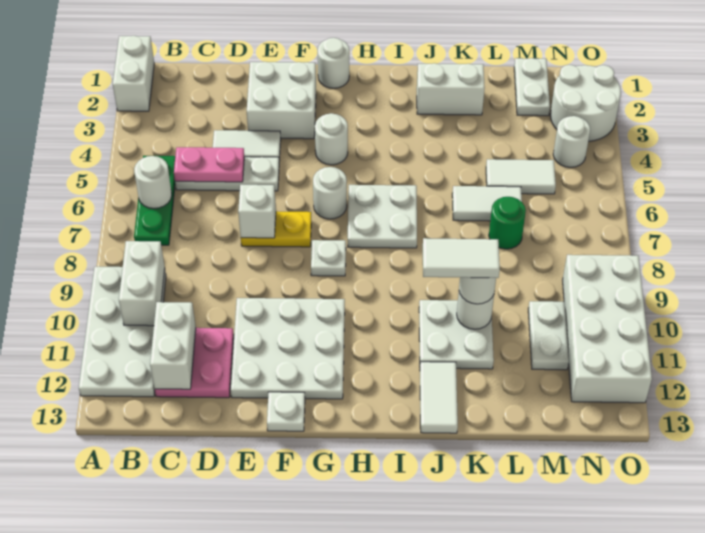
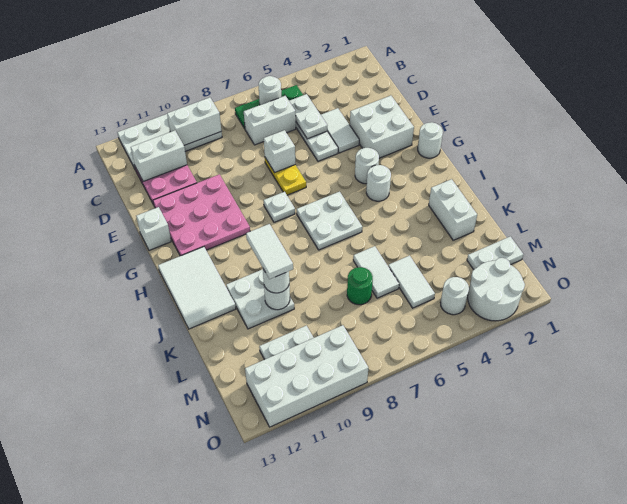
white 1x2 brick [113,36,154,111] -> white 1x2 brick moved to [244,96,296,145]
pink 1x2 plate [174,147,244,182] -> white 1x2 plate [289,94,327,139]
white 3x3 plate [231,298,345,399] -> pink 3x3 plate [153,174,250,256]
white 1x1 plate [267,392,305,431] -> white 1x1 brick [136,207,171,251]
white 1x1 round brick [313,167,347,219] -> white 1x1 round brick moved to [366,165,391,201]
white 1x2 tile [420,362,458,433] -> white 2x3 tile [158,247,236,329]

